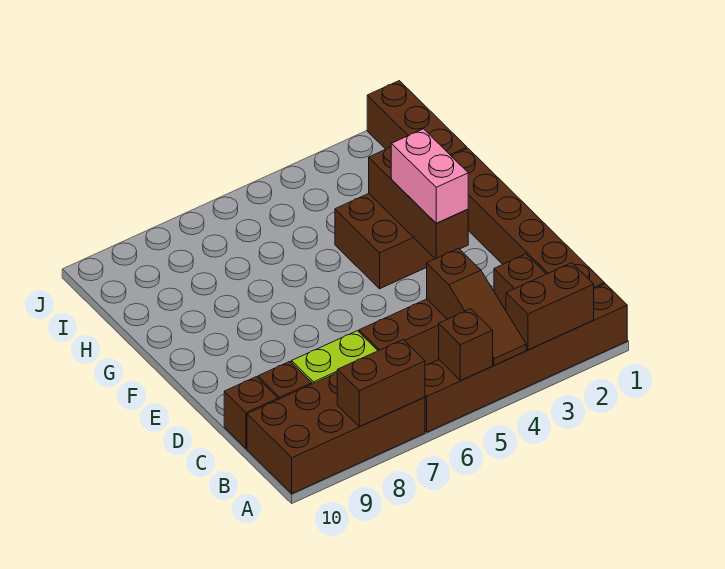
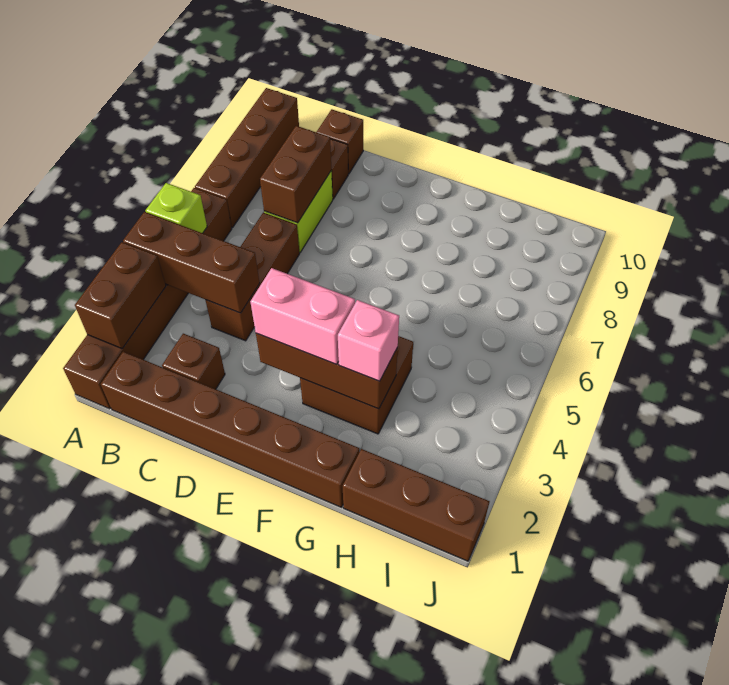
brown 1x3 slope [427,248,526,365] -> brown 1x3 brick [123,212,260,313]
brown 1x1 brick [439,309,493,381] -> lime 1x1 brick [146,183,207,233]
brown 2x4 brick [247,373,425,494] -> brown 1x4 brick [195,88,299,228]
brown 1x2 brick [337,340,425,427] -> brown 1x2 brick moved to [260,126,331,223]
none -> pink 1x1 brick [338,300,399,381]

